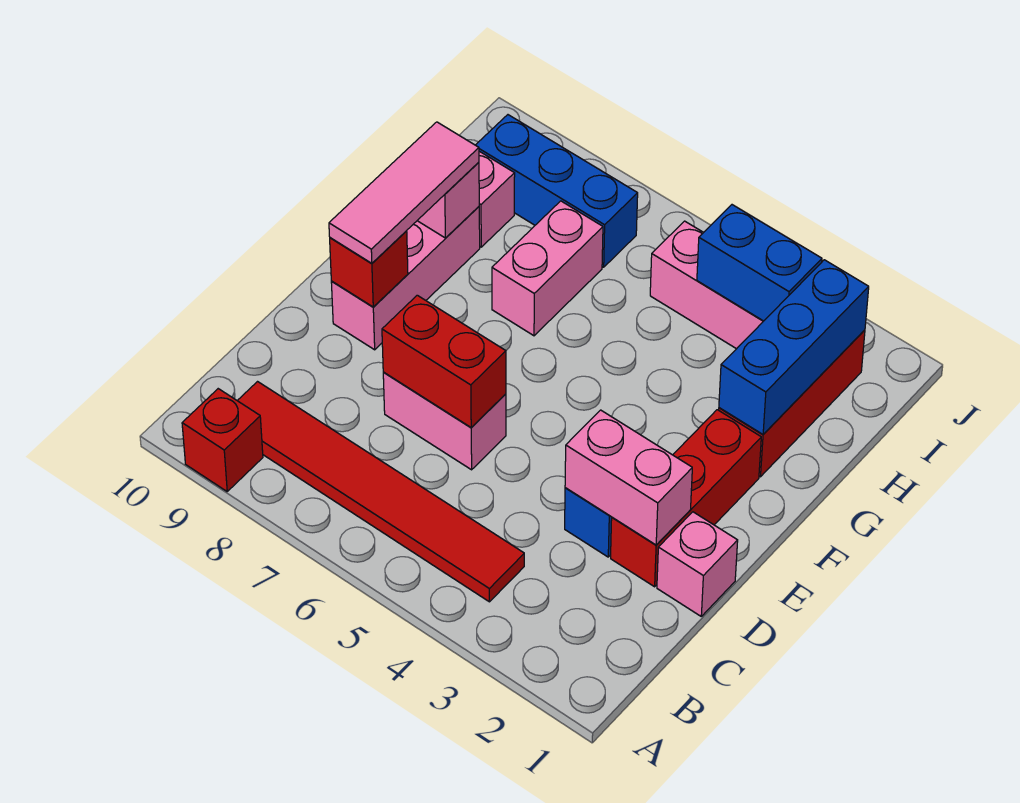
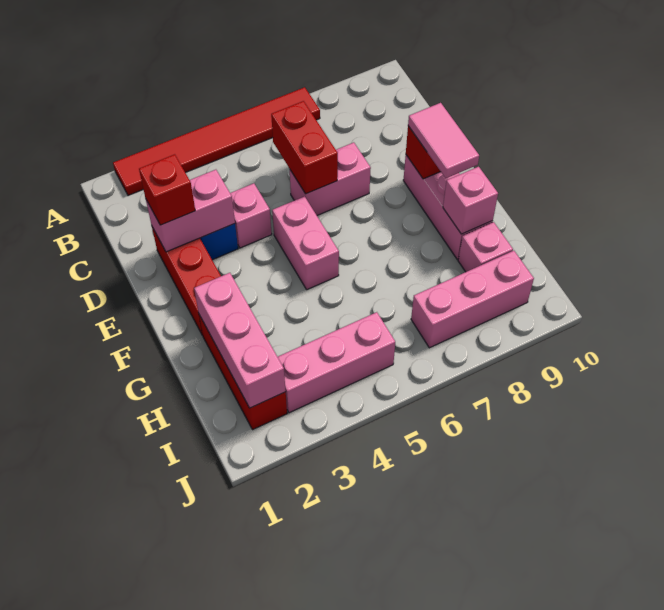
red 1x1 brick [182,389,263,491] -> red 1x1 brick moved to [139,154,195,225]
red 1x6 tile [237,382,524,602] -> red 1x6 tile moved to [113,87,320,195]
pink 1x1 brick [657,512,738,616] -> pink 1x1 brick moved to [230,183,272,248]
red 1x2 brick [382,295,506,428] -> red 1x2 brick turned to [271,101,338,194]
pink 1x3 tile [329,122,479,263] -> pink 1x2 tile [408,103,479,178]
blue 1x3 brick [719,260,869,434] -> pink 1x3 brick [194,273,286,408]
pink 1x2 brick [492,201,603,336] -> pink 1x2 brick moved to [272,196,339,290]
blue 1x2 brick [697,205,822,321] -> none
blue 1x3 brick [476,115,638,267] -> pink 1x3 brick [411,251,534,348]

